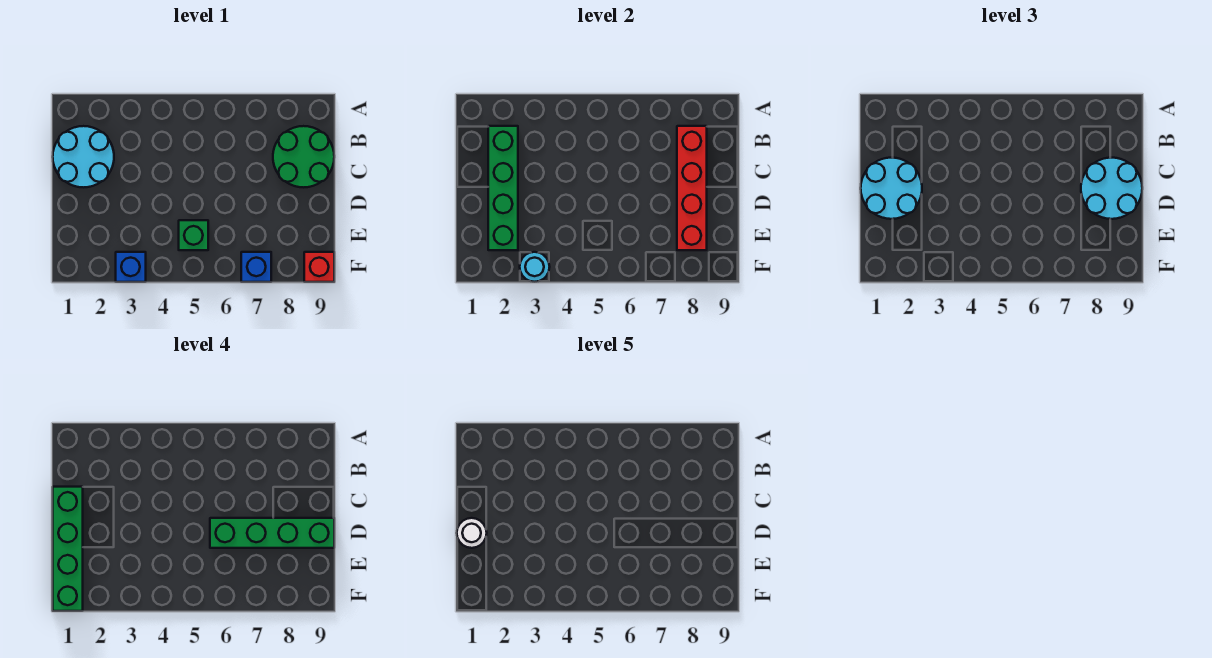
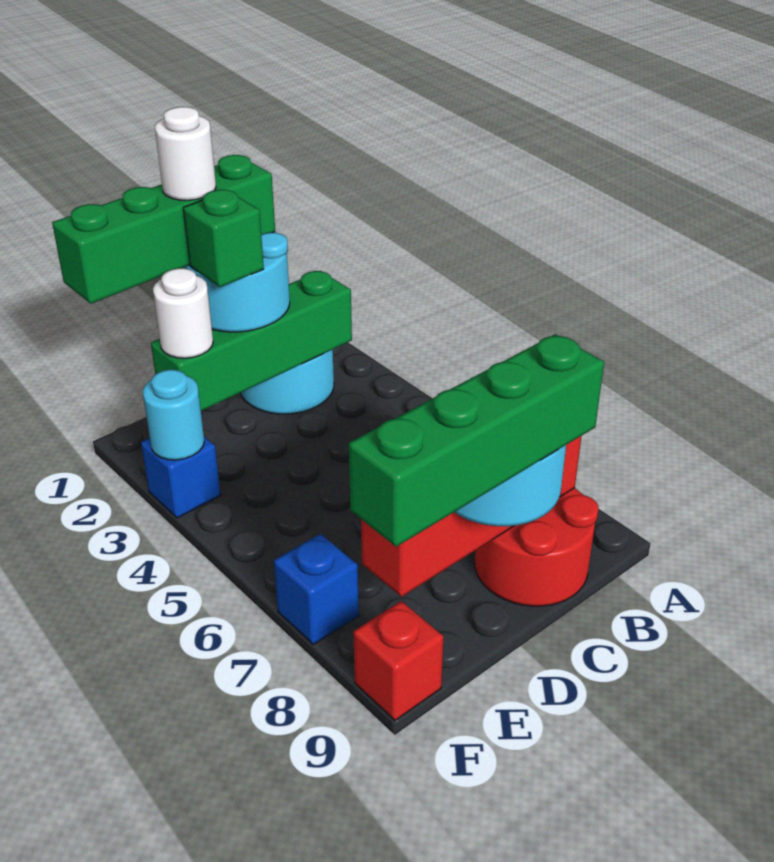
green 2x2 round brick [273,126,334,187] -> red 2x2 round brick [475,488,598,606]
green 1x4 brick [210,518,334,548] -> green 1x4 brick turned to [349,334,604,547]
none -> white 1x1 round brick [153,268,213,358]
green 1x1 brick [179,220,208,250] -> green 1x1 brick moved to [183,190,264,287]

